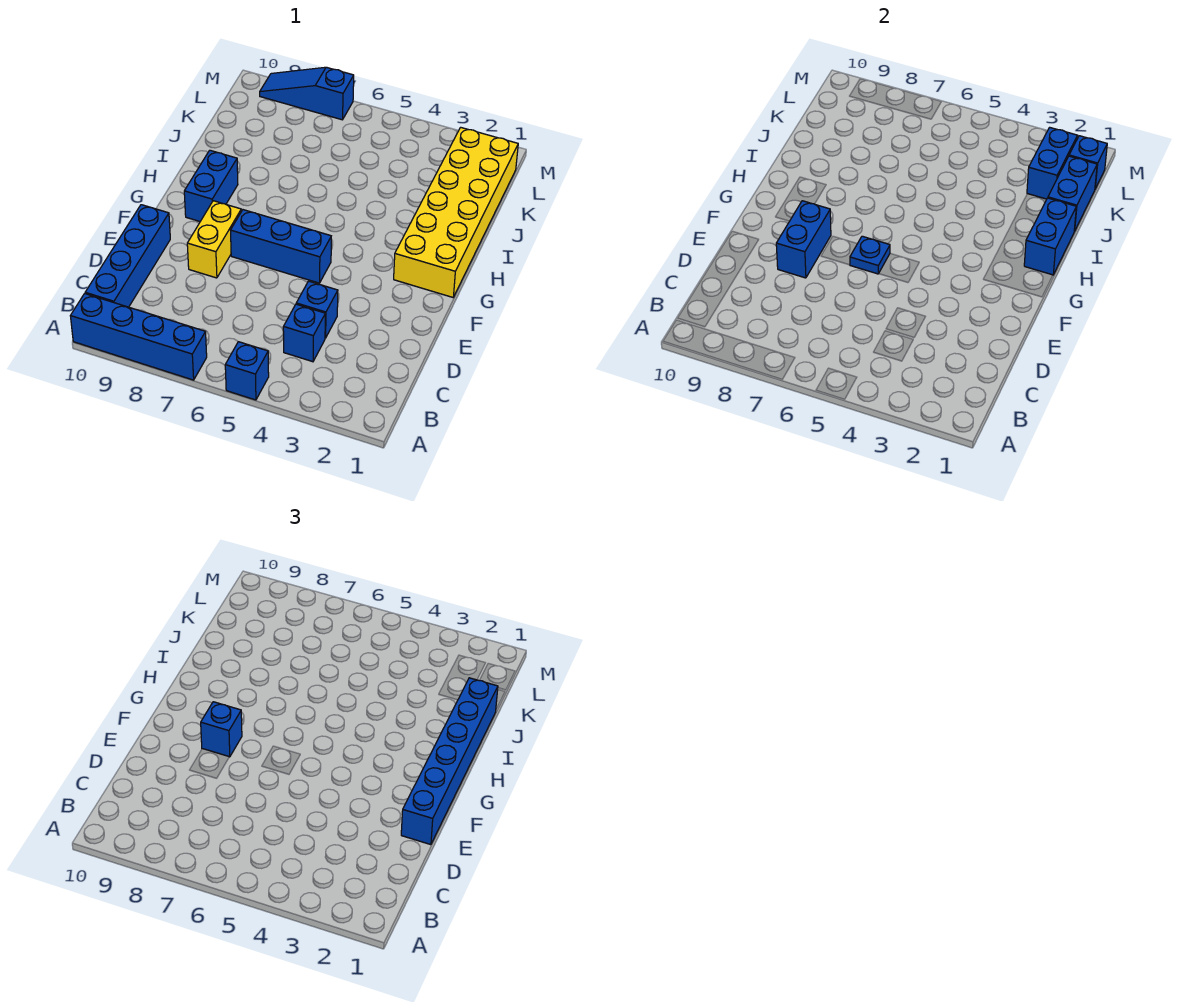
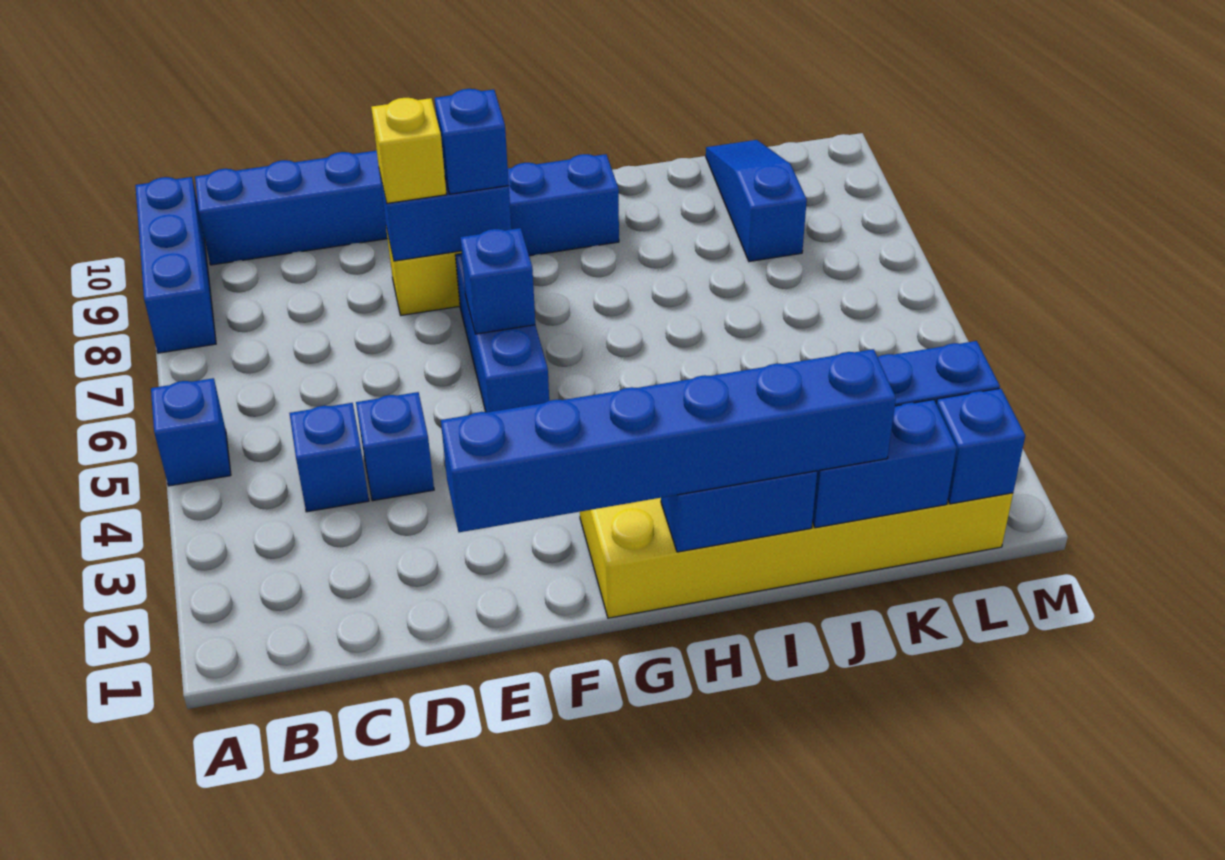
blue 1x4 brick [71,294,207,380] -> blue 1x3 brick [135,177,216,353]
none -> yellow 1x1 brick [371,98,446,203]
blue 1x1 plate [850,236,890,274] -> blue 1x1 brick [460,228,535,334]
blue 1x3 slope [260,67,354,120] -> blue 1x3 slope moved to [706,140,807,262]

